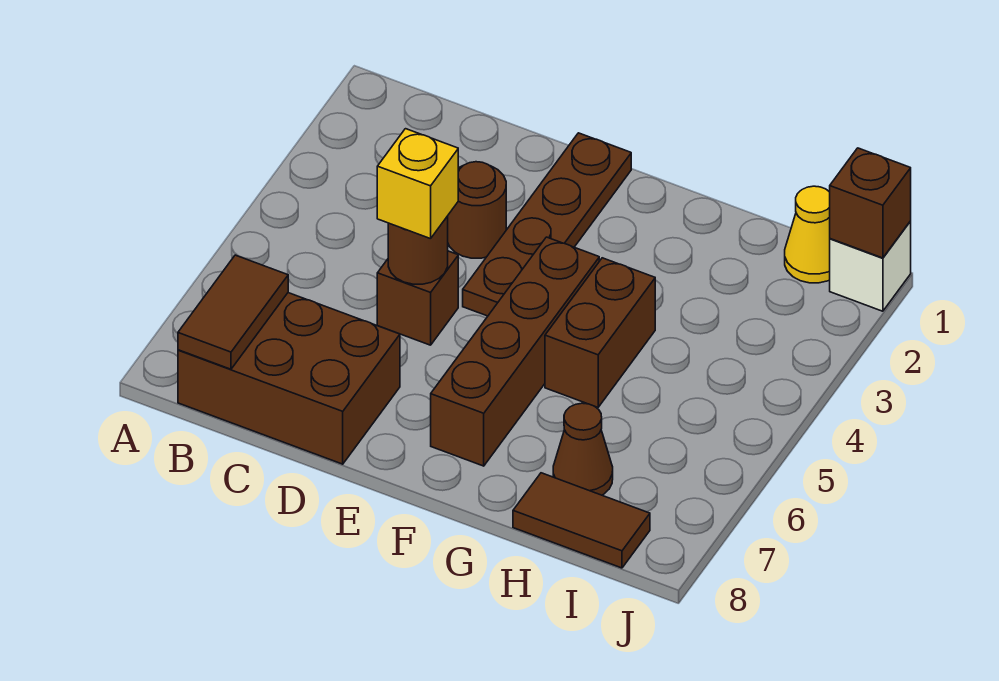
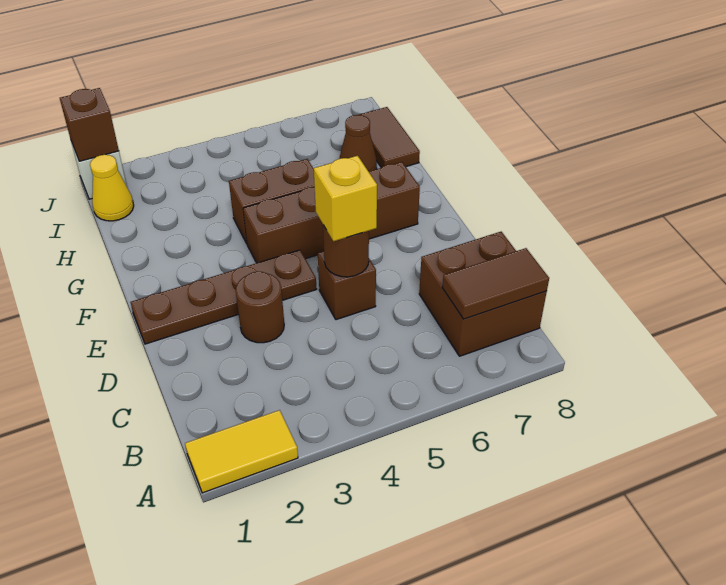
none -> yellow 1x2 tile [185,410,298,493]
brown 2x3 brick [178,293,400,464] -> brown 2x2 brick [419,232,547,356]

